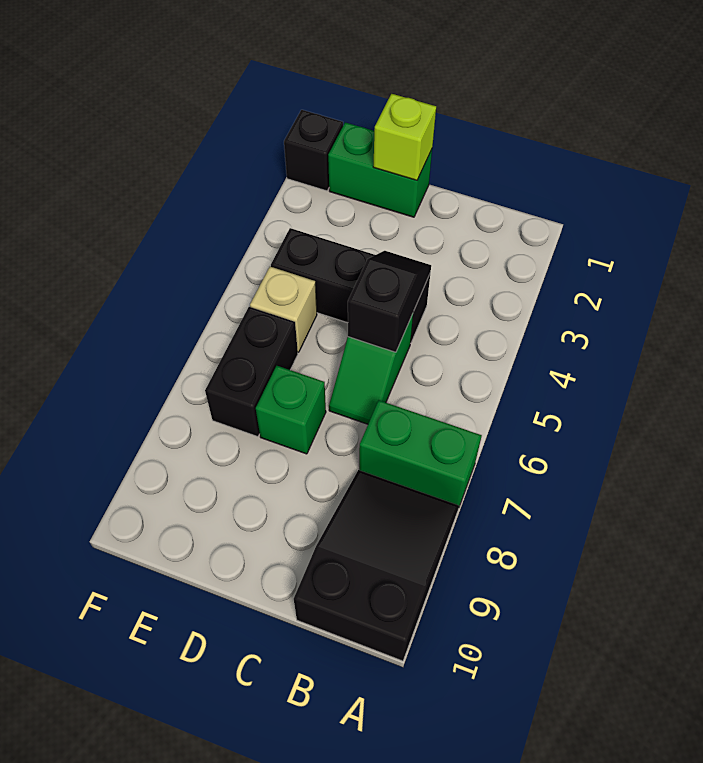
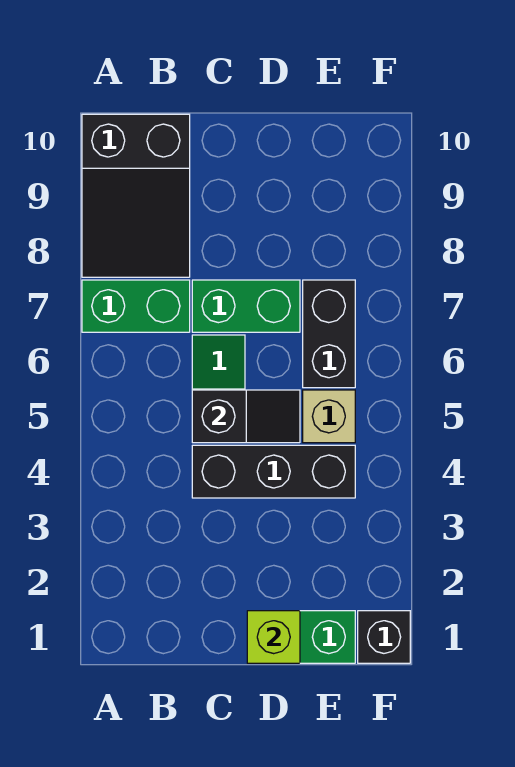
black 1x2 slope [348,251,431,352] -> black 1x2 slope turned to [192,390,300,443]
green 1x1 brick [256,366,326,454] -> green 1x2 brick [192,280,300,332]

